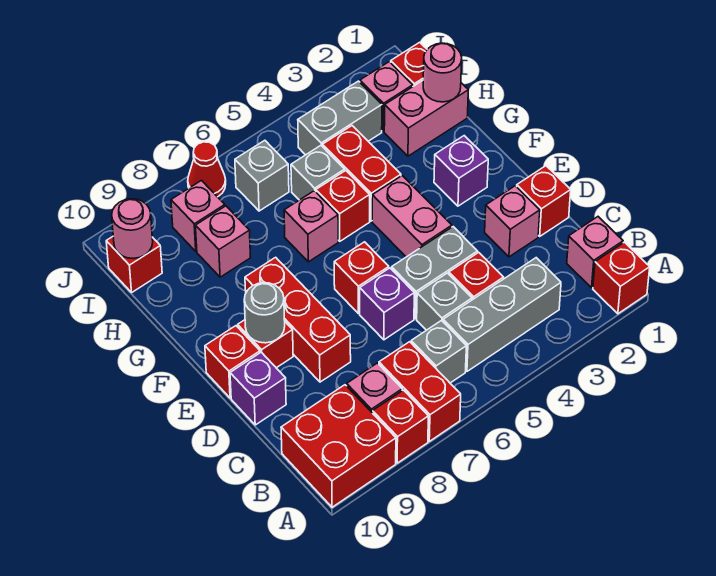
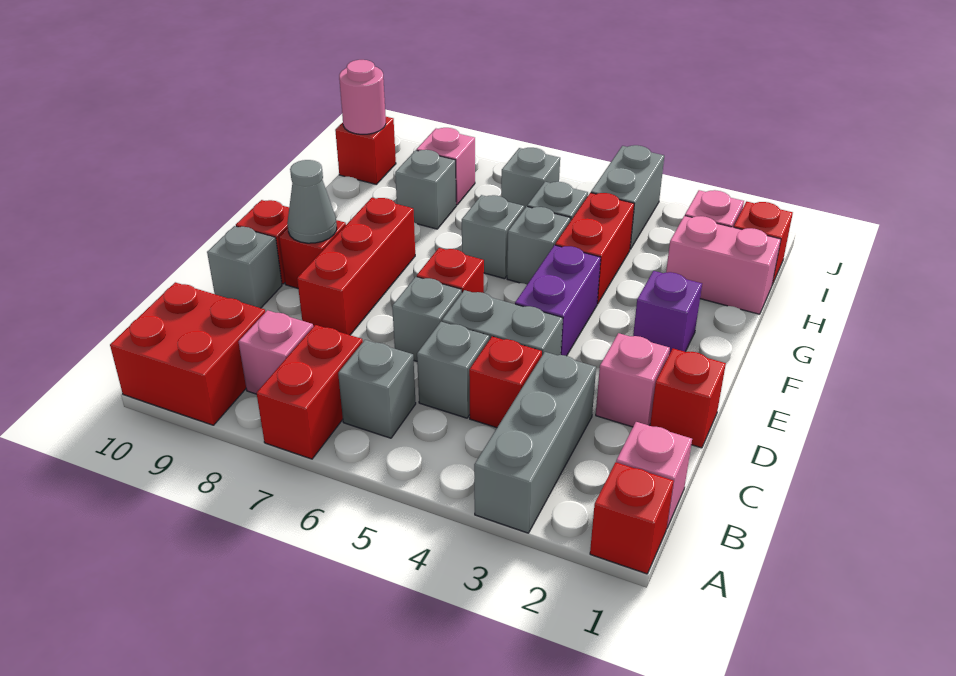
red 1x1 brick [373,390,429,463] -> none
grey 1x3 brick [443,258,561,371] -> grey 1x3 brick turned to [474,352,596,533]
purple 1x1 brick [360,268,414,340] -> grey 1x1 brick [392,277,462,361]
purple 1x1 brick [230,352,286,425] -> grey 1x1 brick [207,226,282,308]
pink 1x2 brick [372,176,452,257] -> purple 1x2 brick [515,245,601,356]
grey 1x1 round brick [244,283,285,343] -> grey 1x1 cone [287,160,337,243]
red 1x1 brick [316,171,370,241] -> grey 1x1 brick [507,206,571,284]
pink 1x1 brick [284,191,338,262] -> grey 1x1 brick [462,195,524,279]
pink 1x1 round brick [423,43,462,102] -> none
pink 1x1 brick [195,206,251,277] -> grey 1x1 brick [395,150,456,229]
grey 1x2 brick [298,81,382,155] -> grey 1x2 brick turned to [591,145,664,249]
red 1x1 cone [188,142,226,197] -> none

